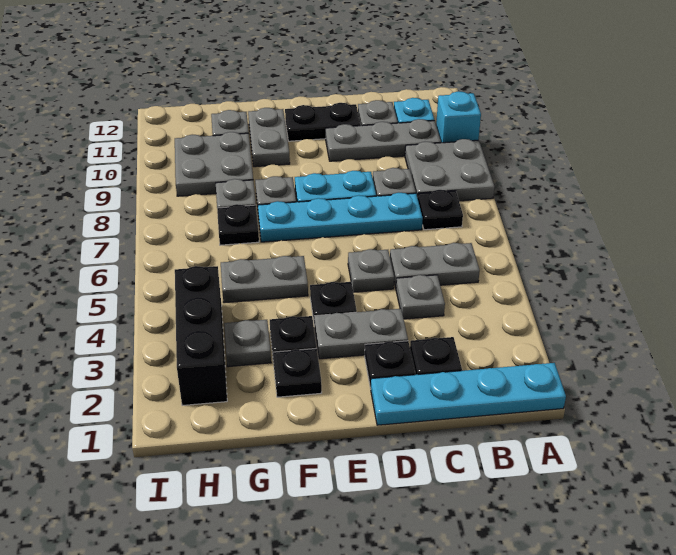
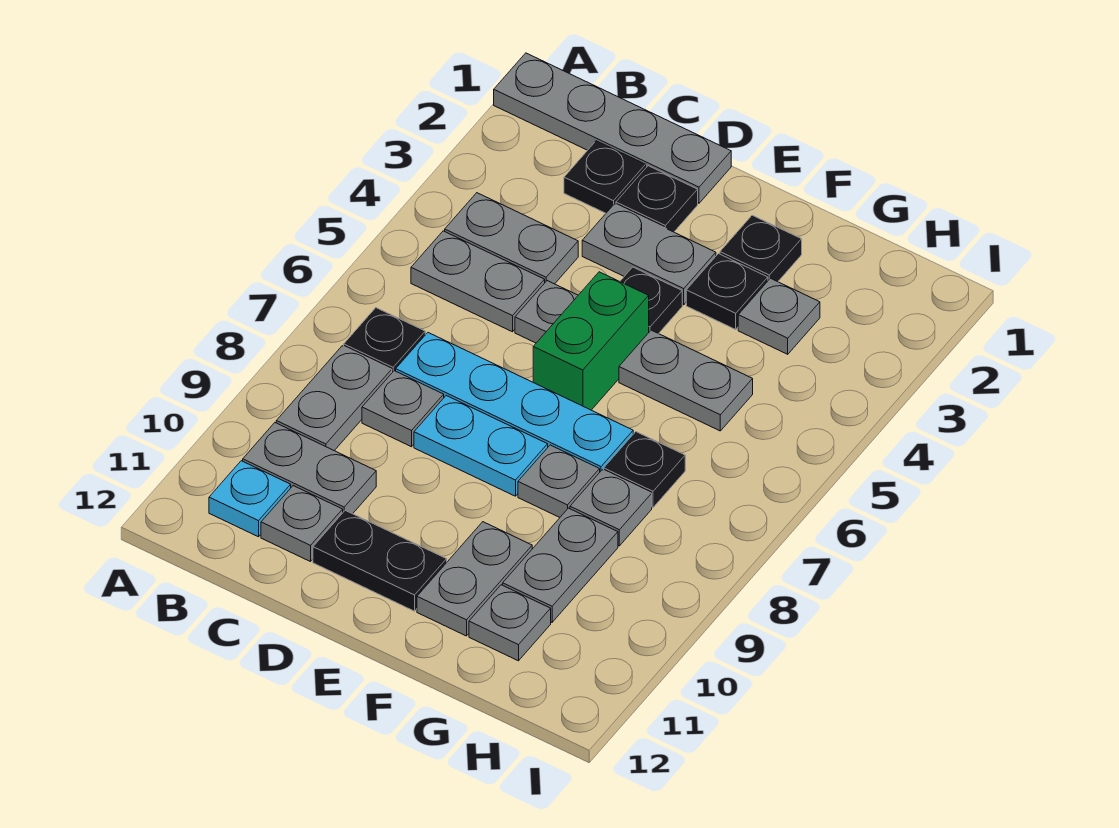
cyan 1x4 plate [371,363,566,425] -> grey 1x4 plate [494,53,731,203]
grey 2x2 plate [405,139,495,201] -> grey 1x2 plate [276,346,392,451]
cyan 1x1 brick [436,91,481,143] -> none
grey 1x3 plate [326,119,441,161] -> grey 1x2 plate [243,423,376,514]
grey 1x1 plate [396,275,445,319] -> grey 1x2 plate [445,193,578,284]
none -> green 1x2 brick [533,272,649,410]
grey 2x2 plate [175,132,253,196] -> grey 1x2 plate [503,508,618,622]
black 1x3 brick [175,266,227,406] -> none

